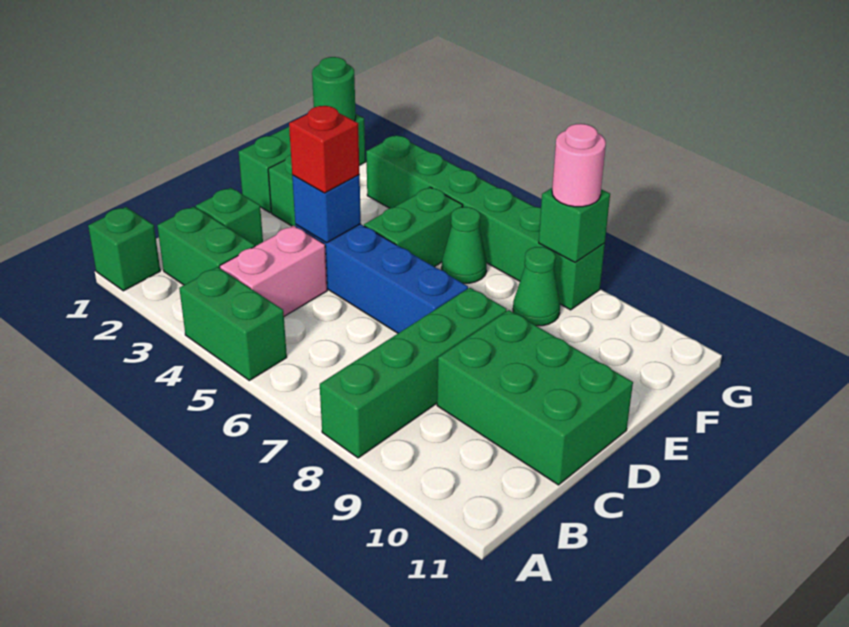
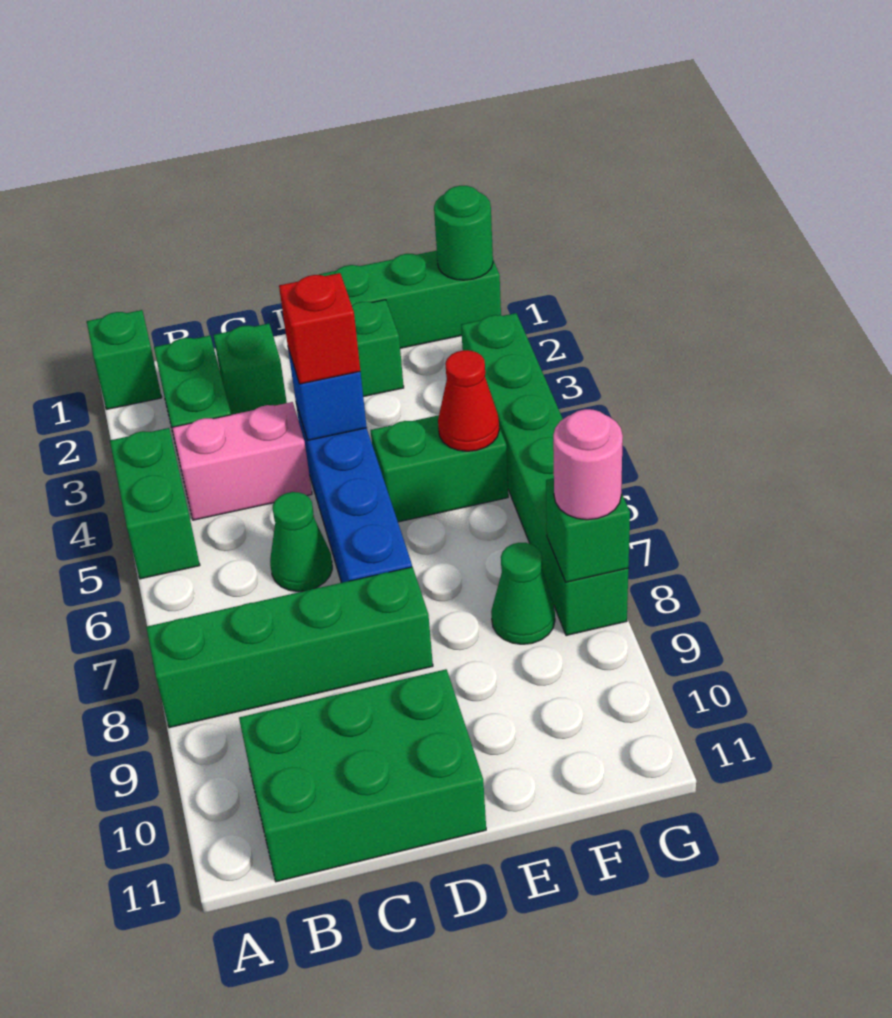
green 2x3 brick [437,310,633,485] -> green 2x3 brick turned to [239,669,486,882]
none -> red 1x1 cone [438,350,499,451]
green 1x1 cone [442,207,487,283] -> green 1x1 cone moved to [270,492,332,592]

